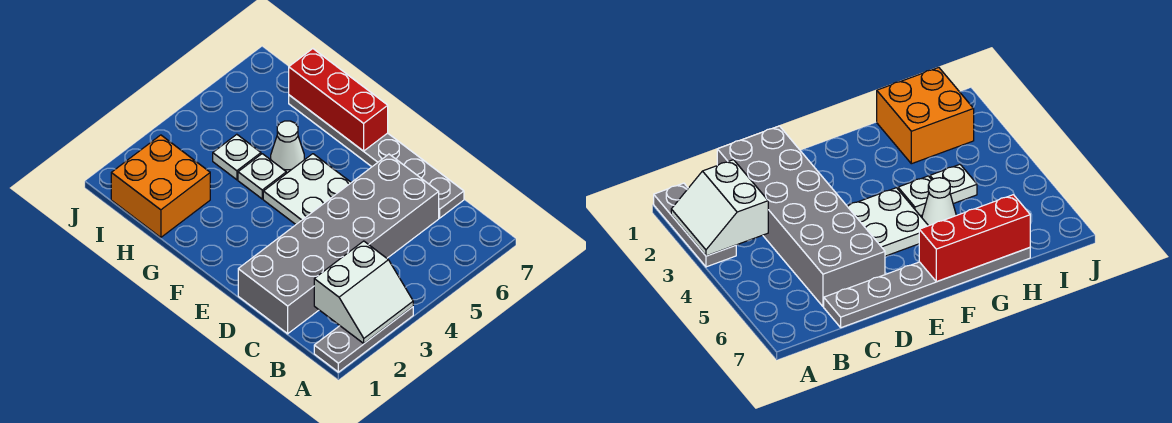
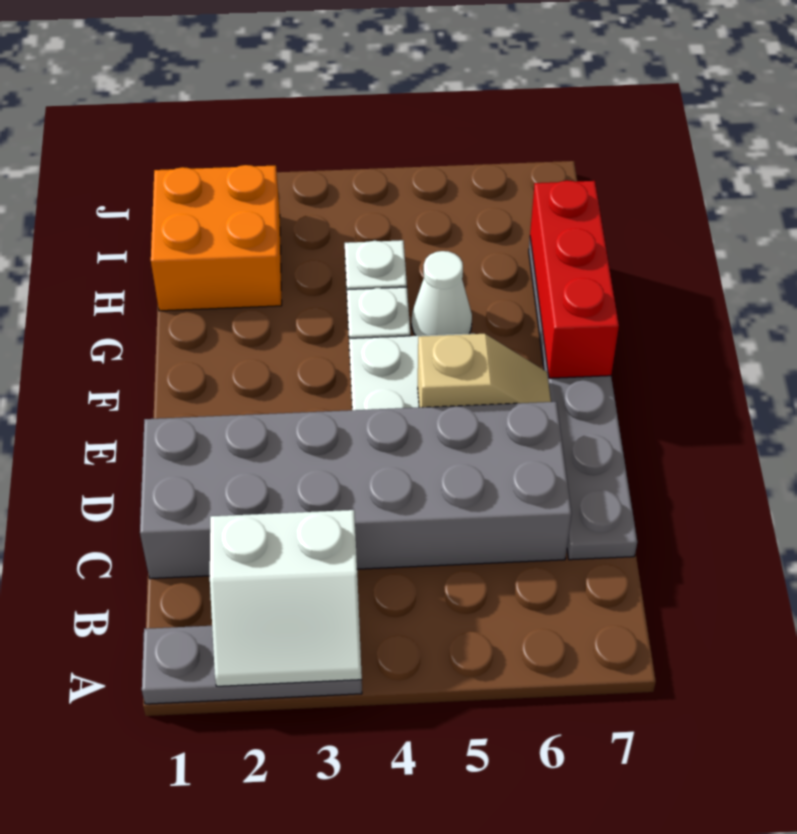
none -> tan 1x2 slope [418,334,551,407]

